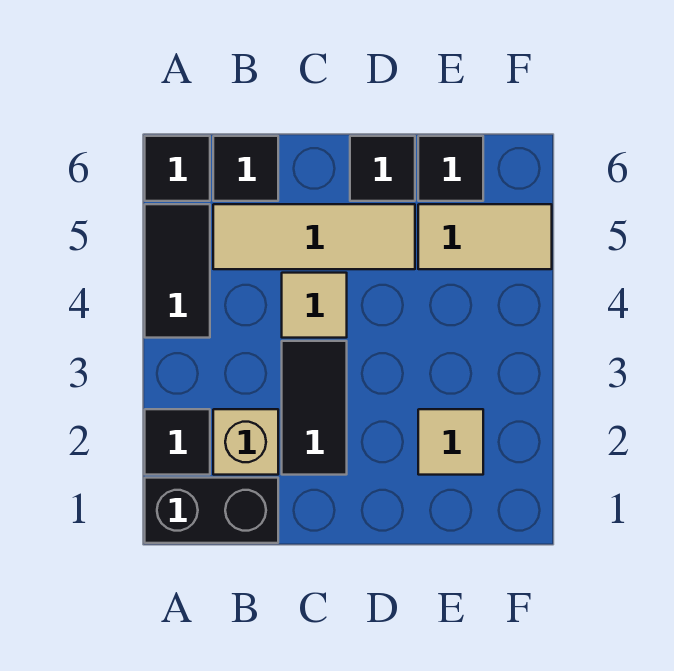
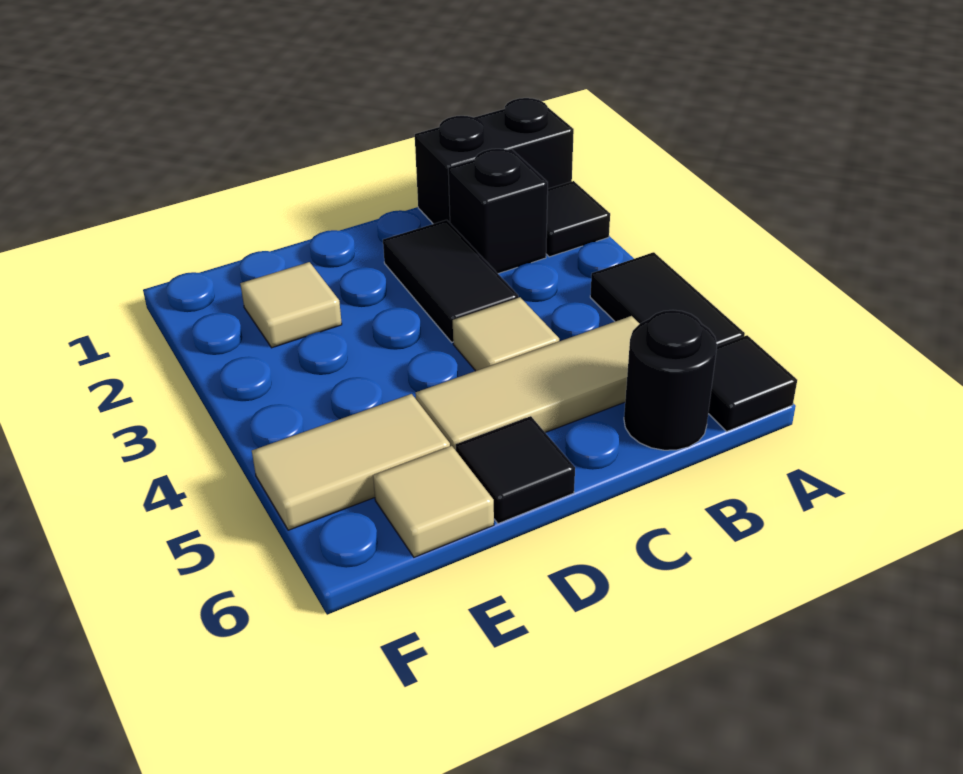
tan 1x1 brick [213,409,278,475] -> black 1x1 brick [448,149,548,274]
black 1x1 tile [213,136,278,201] -> black 1x1 round brick [624,310,717,450]
black 1x1 tile [418,136,483,201] -> tan 1x1 tile [373,446,494,557]

